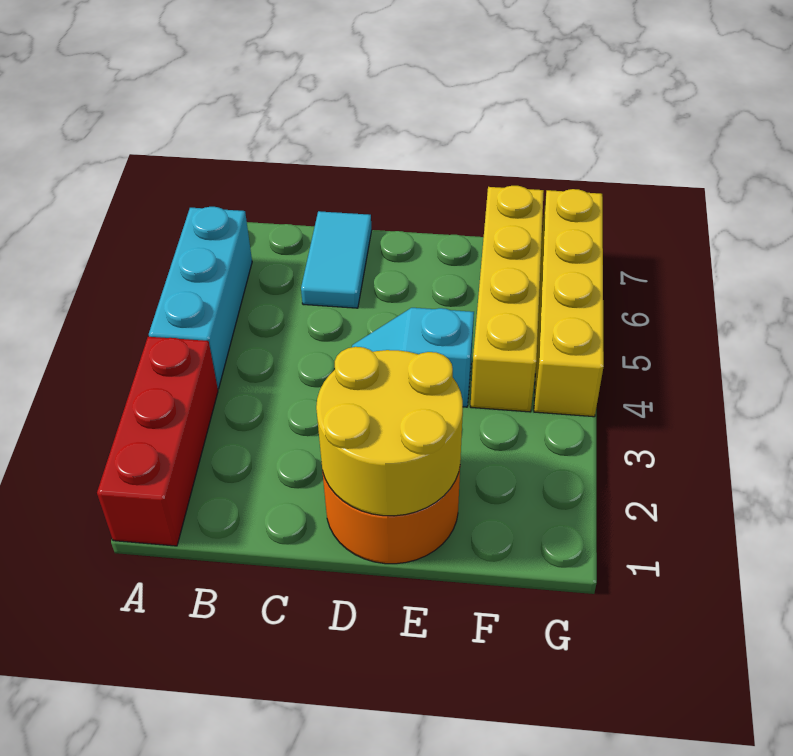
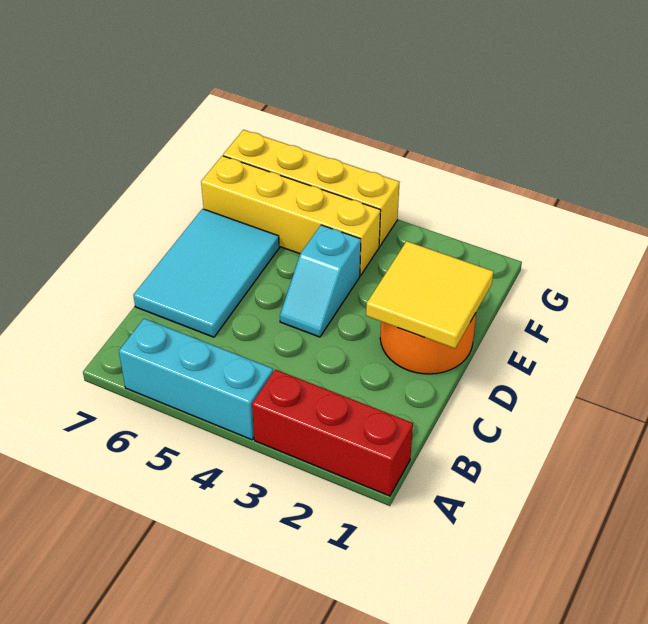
cyan 1x2 tile [301,211,372,308] -> cyan 2x3 tile [133,209,279,337]
yellow 2x2 round brick [316,347,463,516] -> yellow 2x2 tile [366,241,494,348]

